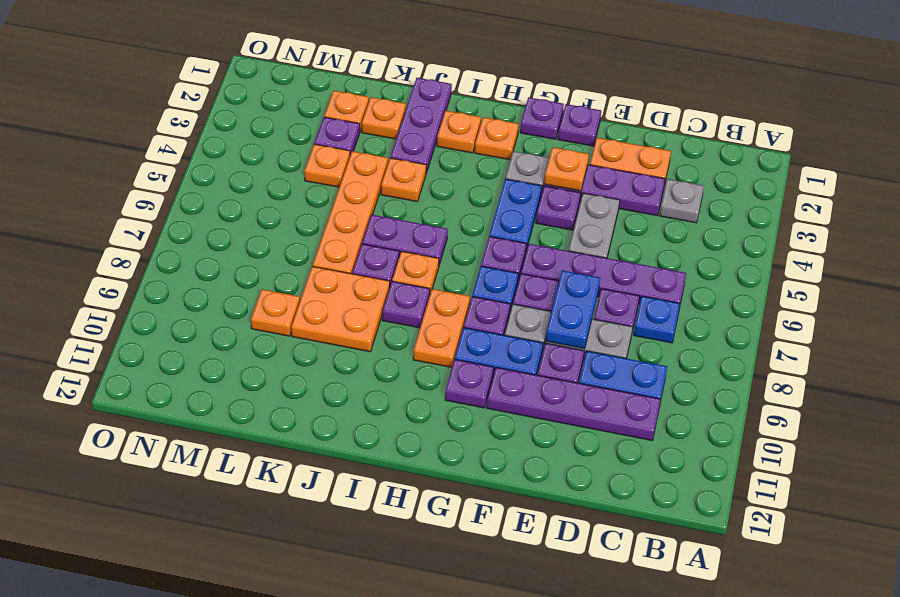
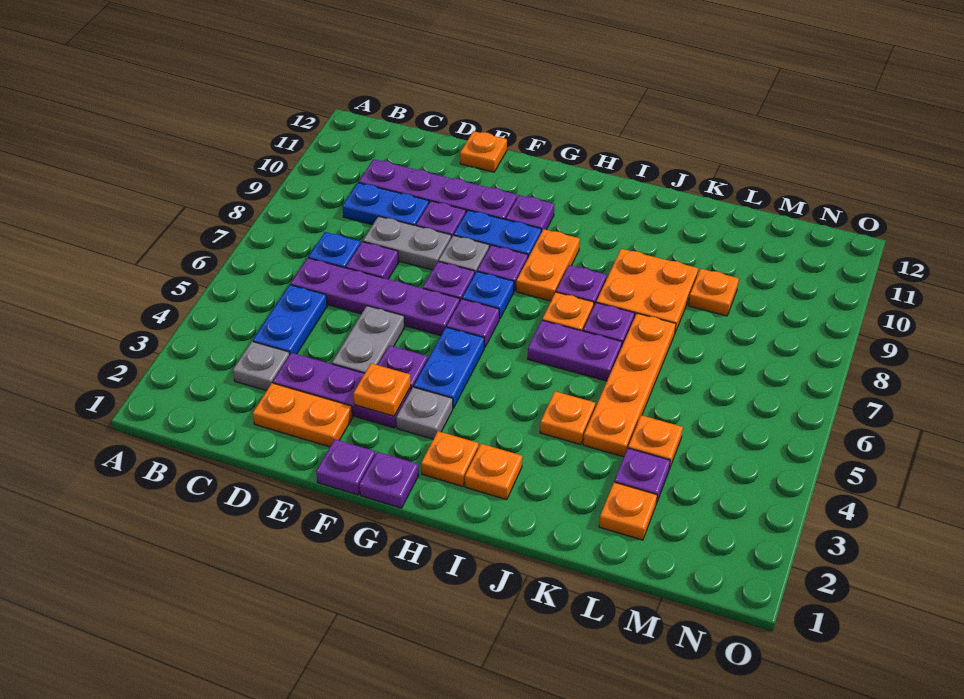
blue 1x2 plate [546,270,600,349] -> blue 1x2 plate moved to [253,285,327,354]
purple 1x3 plate [390,78,452,173] -> none
orange 1x1 plate [362,97,406,139] -> orange 1x1 plate moved to [460,131,507,172]

